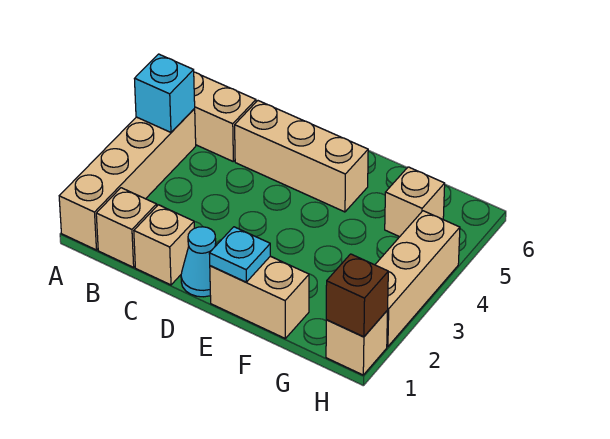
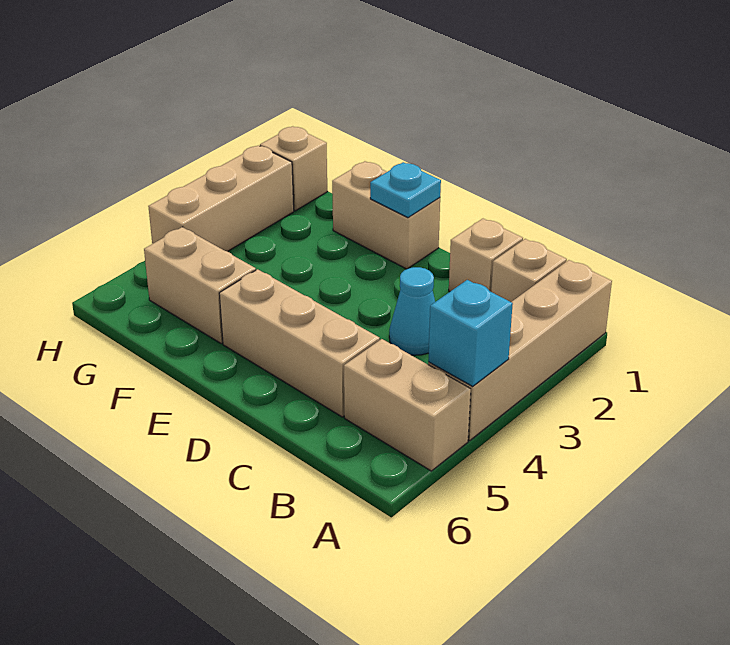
cyan 1x1 cone [181,227,216,297] -> cyan 1x1 cone moved to [389,267,435,355]
tan 1x1 brick [385,167,445,237] -> tan 1x2 brick [144,227,256,343]
brown 1x1 brick [326,254,388,337] -> none

